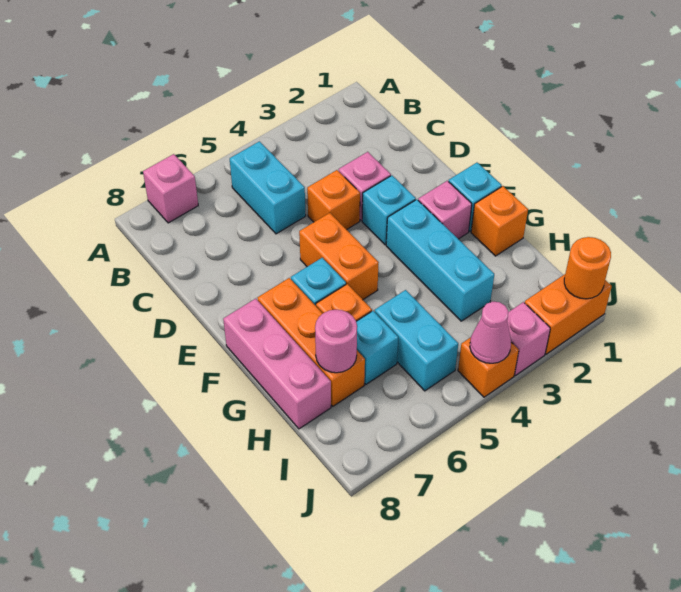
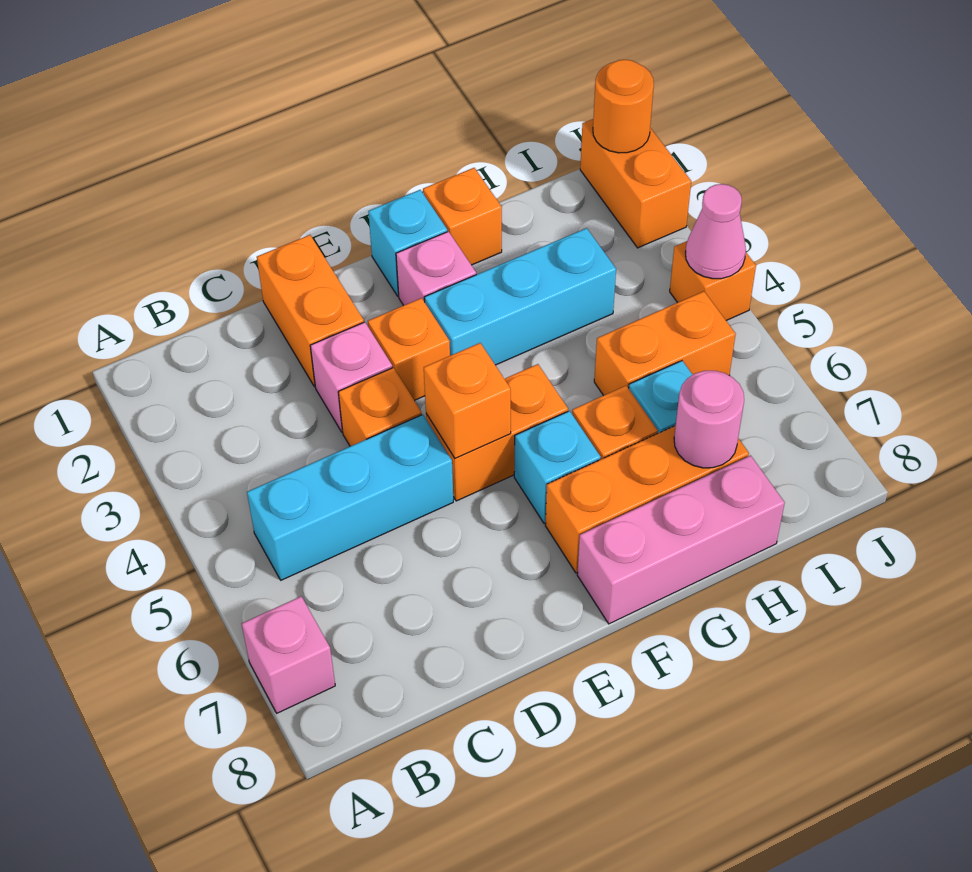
cyan 1x2 brick [230,141,306,234] -> cyan 1x3 brick [247,415,453,580]
none -> orange 1x2 brick [257,235,364,387]
cyan 1x1 brick [362,176,416,245] -> orange 1x1 brick [368,298,450,400]
none -> orange 1x1 brick [424,343,511,459]
cyan 1x2 brick [375,290,458,391] -> orange 1x2 brick [594,291,736,395]
pink 1x1 brick [507,302,550,375] -> none

